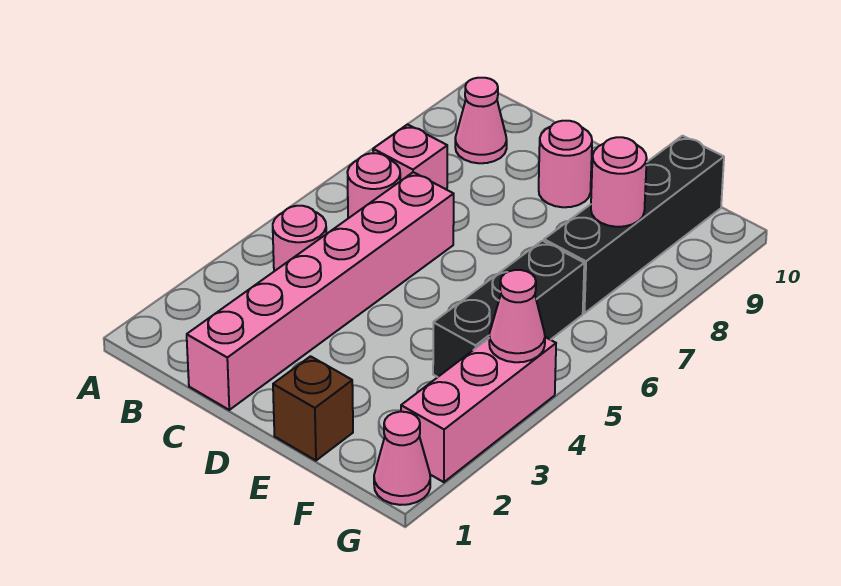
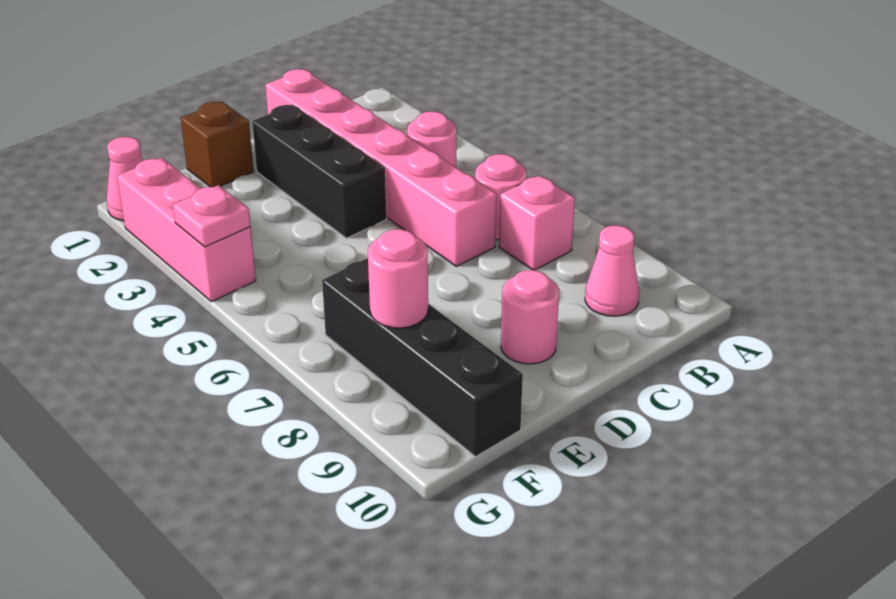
black 1x3 brick [433,241,584,377] -> black 1x3 brick moved to [252,105,386,238]
pink 1x1 cone [489,270,545,362] -> pink 1x1 plate [173,185,251,247]

